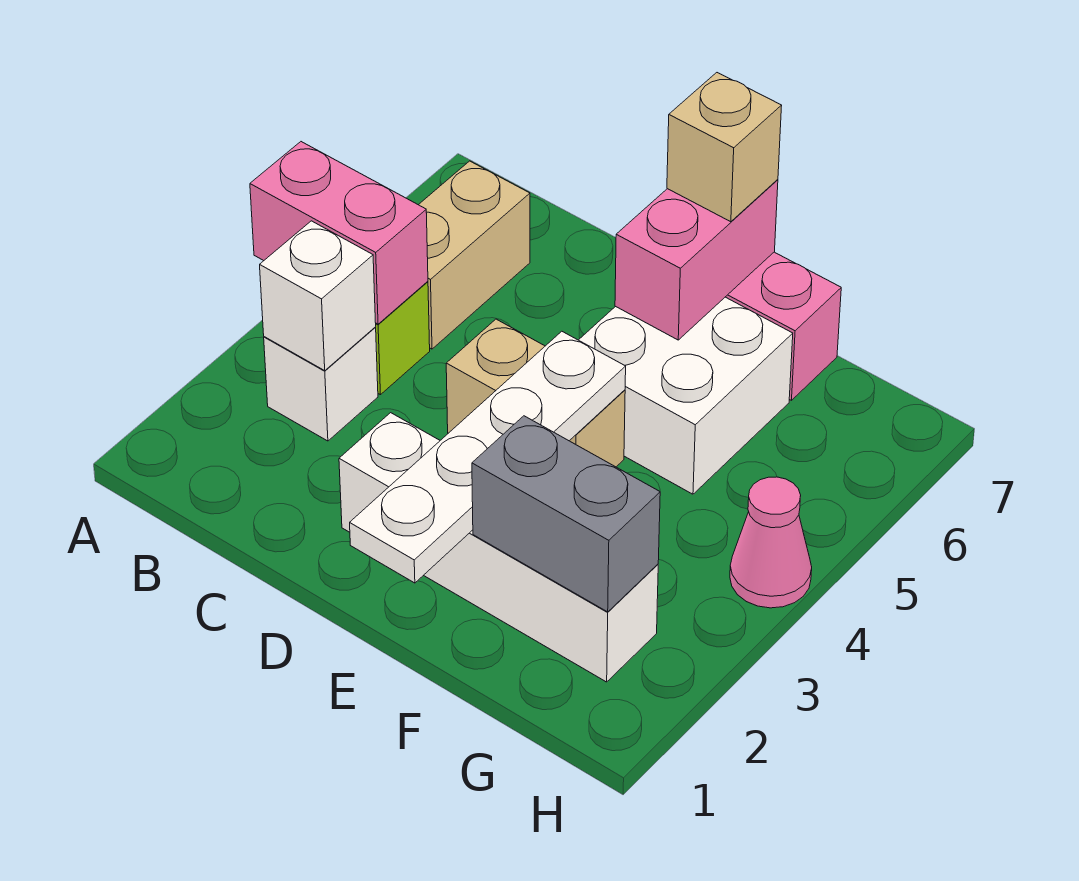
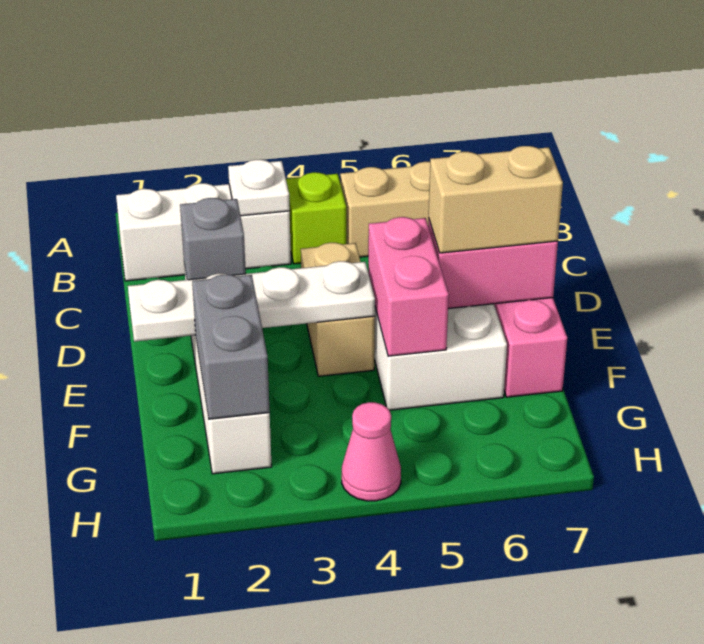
pink 1x2 brick [250,142,428,324] -> pink 1x2 brick moved to [368,217,449,356]
white 1x1 brick [264,328,378,441] -> white 1x3 brick [116,183,291,281]
white 1x1 brick [260,221,376,370] -> white 1x1 plate [228,160,290,216]
none -> grey 1x1 brick [180,198,246,280]
tan 1x1 brick [667,73,782,222] -> tan 1x2 brick [429,146,563,253]

